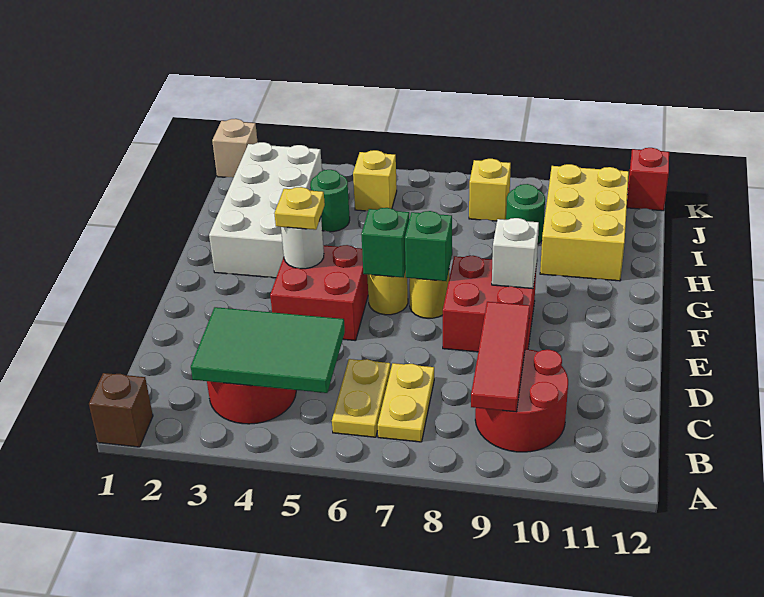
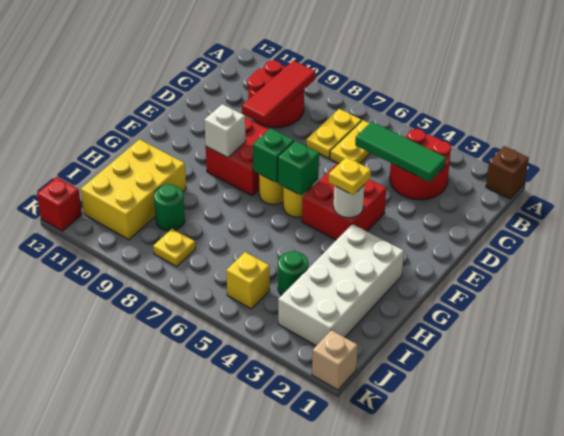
green 2x3 tile [191,307,345,393] -> green 1x3 tile [355,122,446,182]
yellow 1x1 brick [469,159,511,221] -> yellow 1x1 plate [153,229,195,267]

